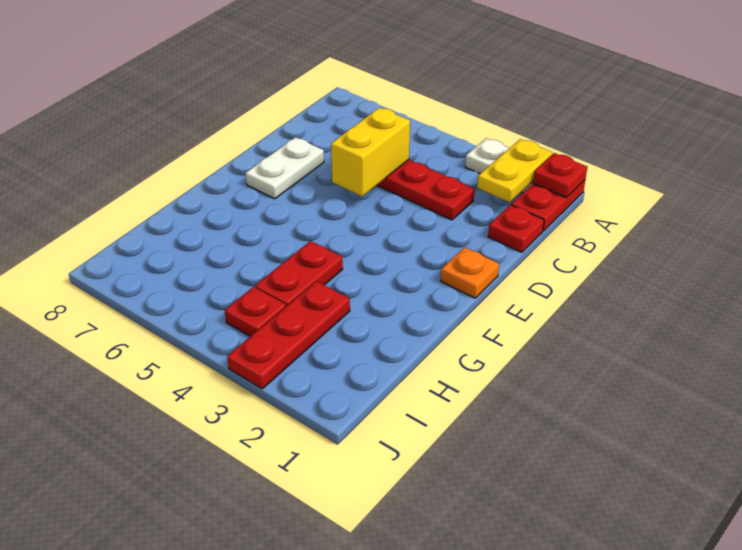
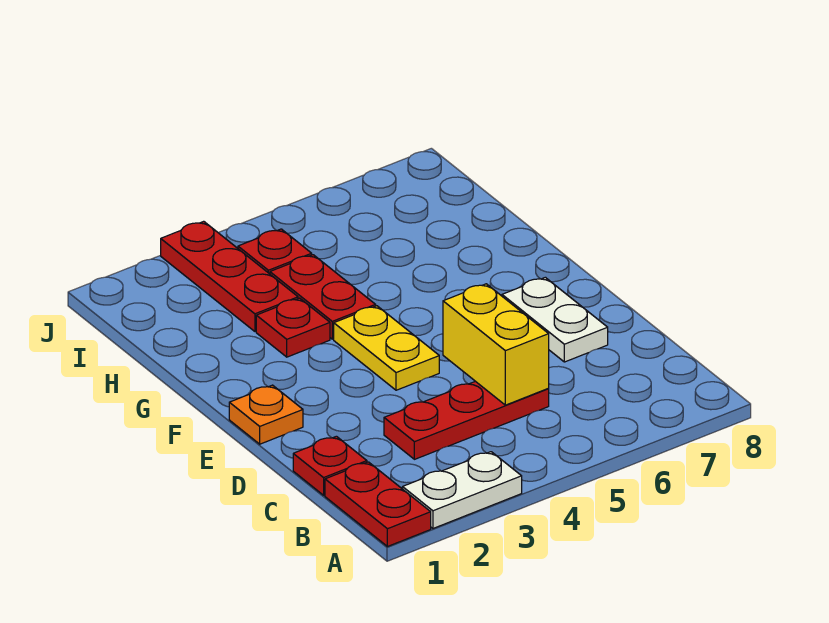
red 1x1 plate [533,153,587,198] -> red 1x1 plate moved to [256,298,330,357]
yellow 1x2 plate [477,139,552,202] -> yellow 1x2 plate moved to [334,306,439,390]

